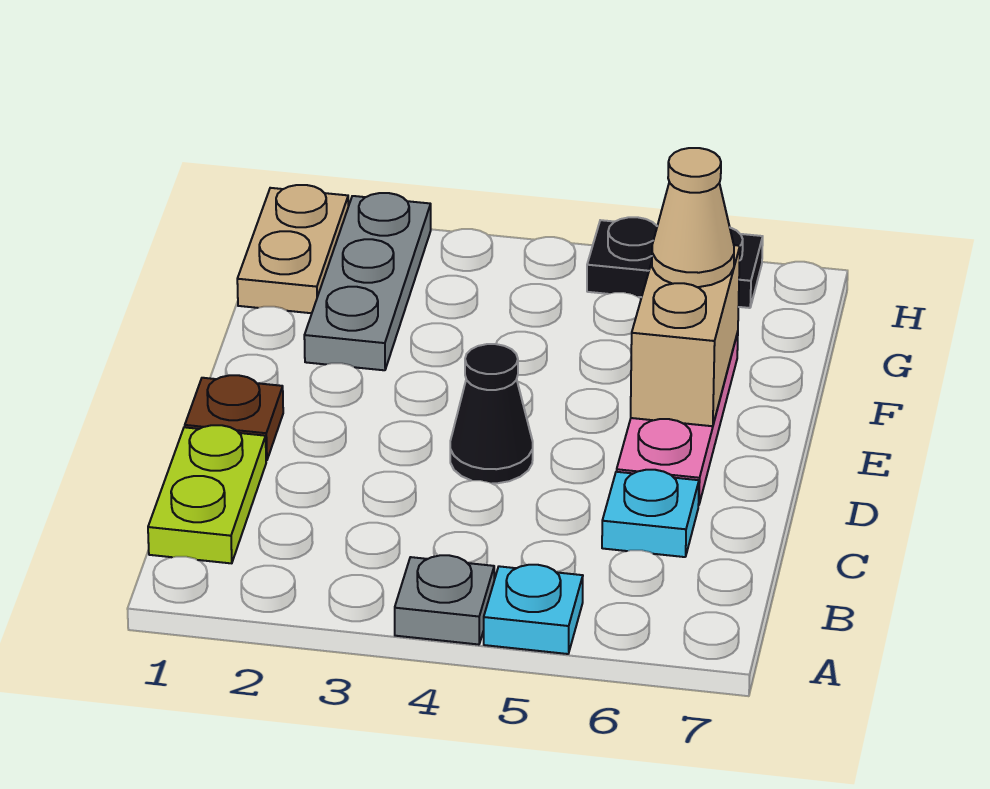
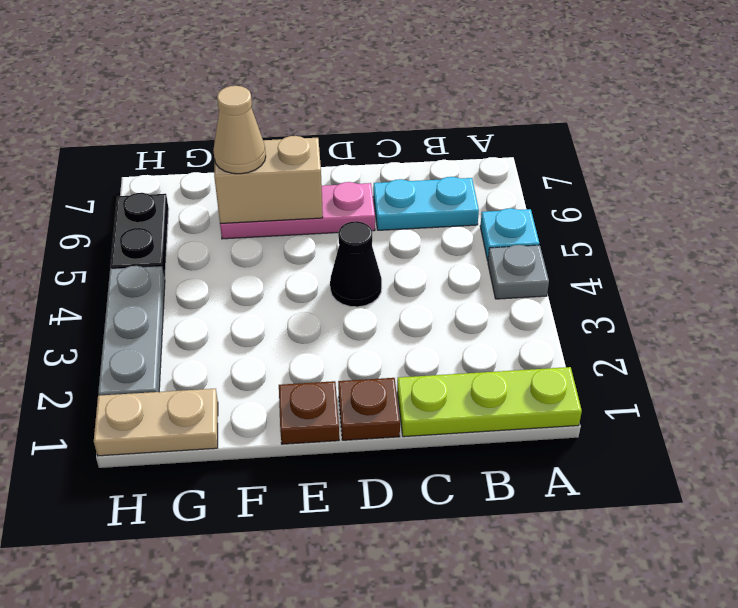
lime 1x2 plate [148,425,266,563] -> lime 1x3 plate [397,367,582,437]
cyan 1x1 plate [602,470,699,557] -> cyan 1x2 plate [373,177,479,230]
none -> brown 1x1 plate [279,381,339,444]
grey 1x3 plate [304,193,431,370] -> grey 1x3 plate turned to [98,266,165,396]

